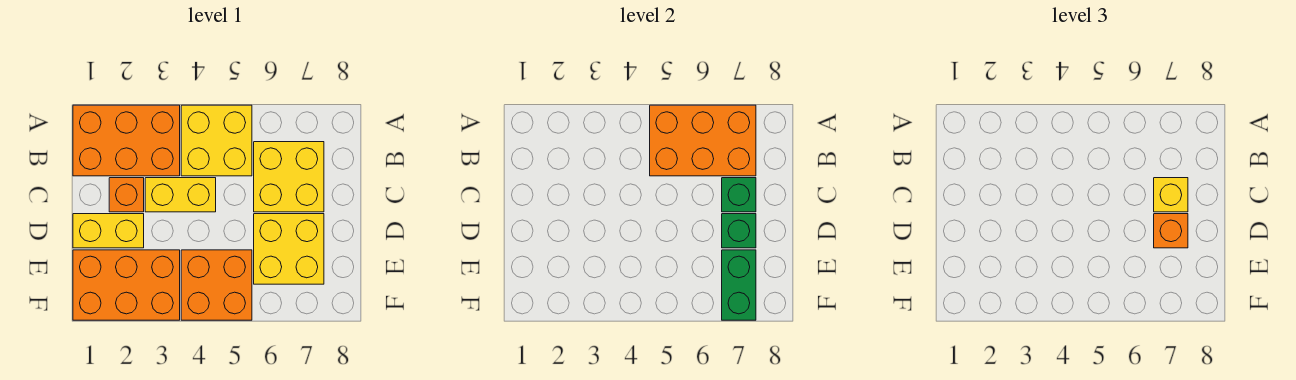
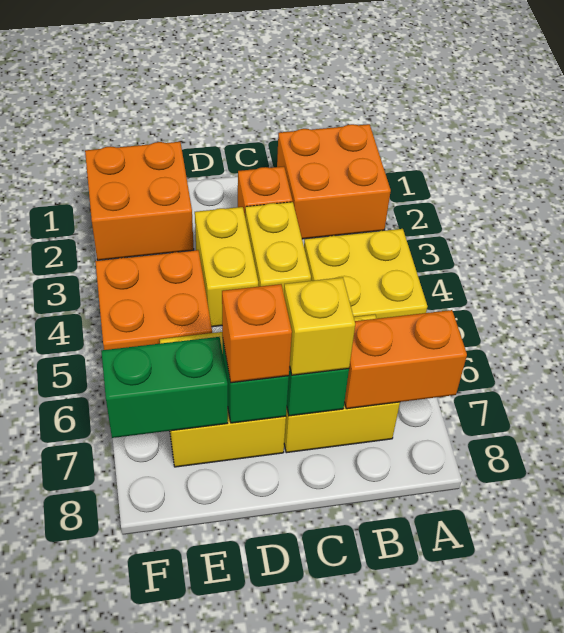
orange 2x3 brick [73,105,180,176] -> orange 2x2 brick [277,124,391,239]
orange 2x3 brick [650,105,756,176] -> orange 1x2 brick [345,310,467,409]
yellow 1x2 brick [73,214,144,248] -> yellow 1x2 brick moved to [195,207,258,327]
orange 2x3 brick [73,250,180,320] -> orange 2x2 brick [85,142,194,260]

